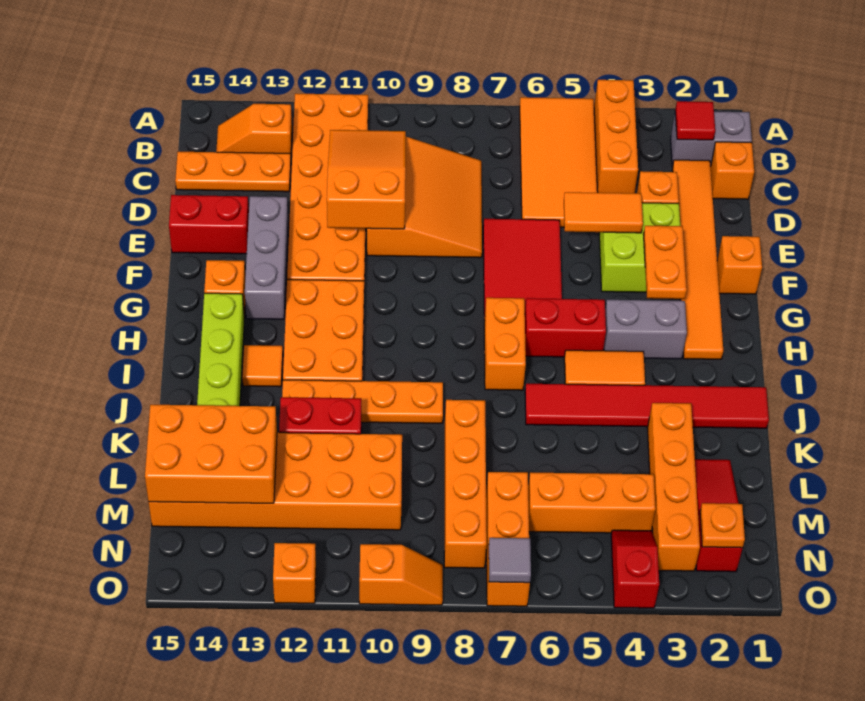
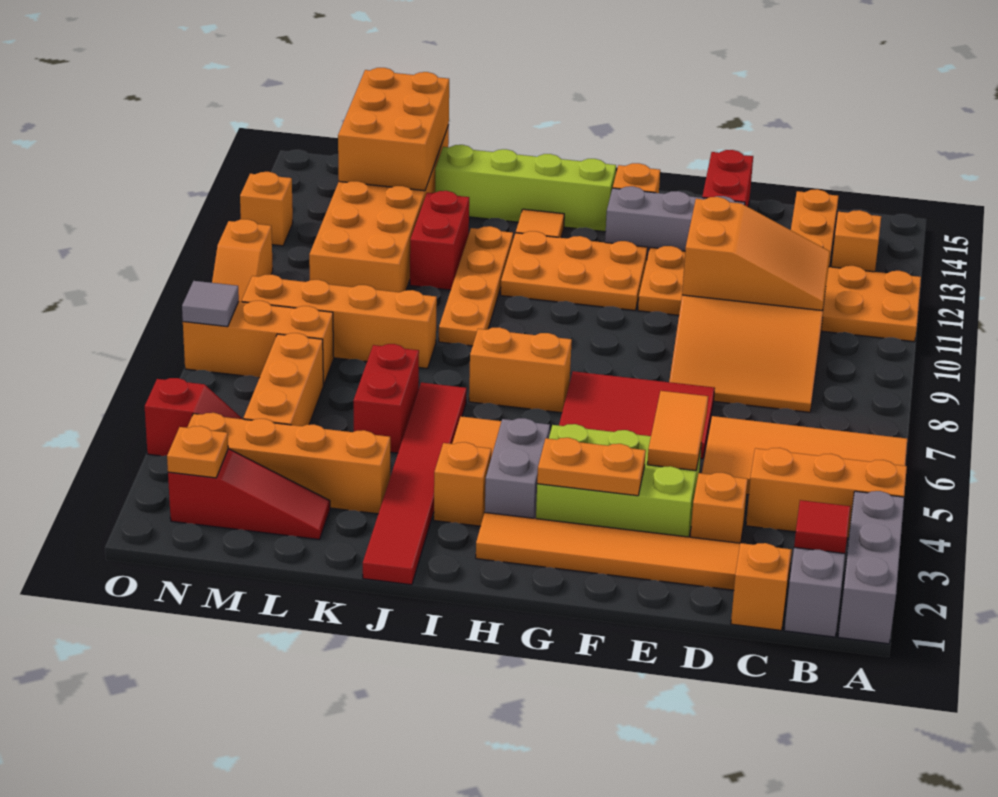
none -> grey 1x3 brick [838,491,904,644]
lime 2x2 brick [599,203,680,292] -> lime 2x3 brick [536,424,701,537]
orange 1x1 brick [717,236,762,294] -> orange 1x1 brick moved to [434,442,491,526]
red 1x2 brick [525,298,606,357] -> red 1x2 brick moved to [353,344,419,453]

